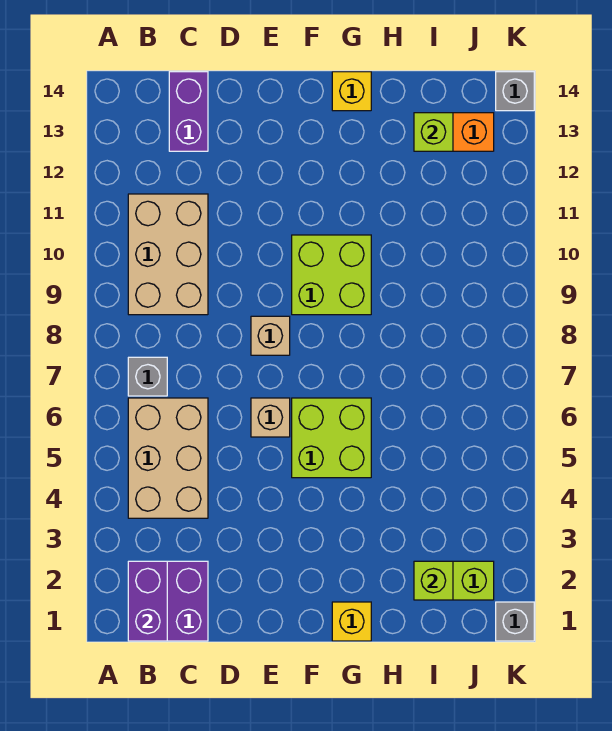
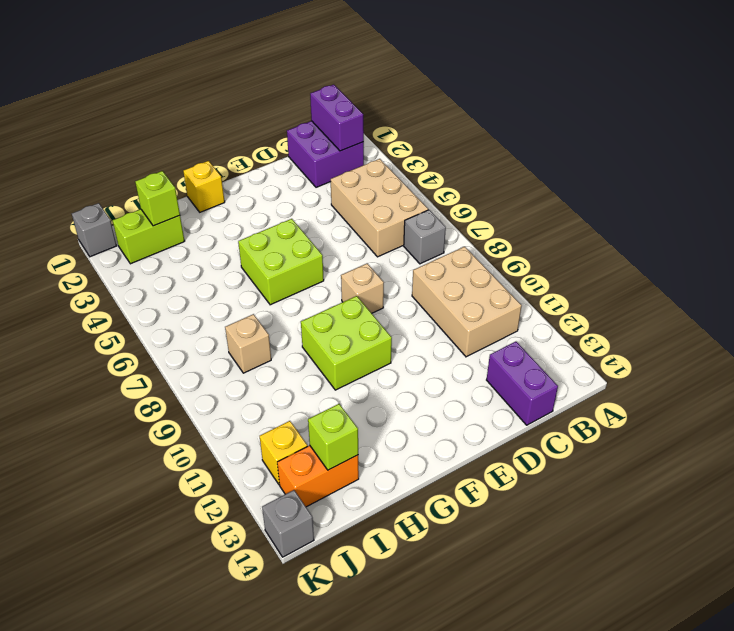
tan 1x1 brick [251,398,290,437] -> tan 1x1 brick moved to [225,314,271,373]
yellow 1x1 brick [332,72,371,111] -> yellow 1x1 brick moved to [260,421,307,485]

